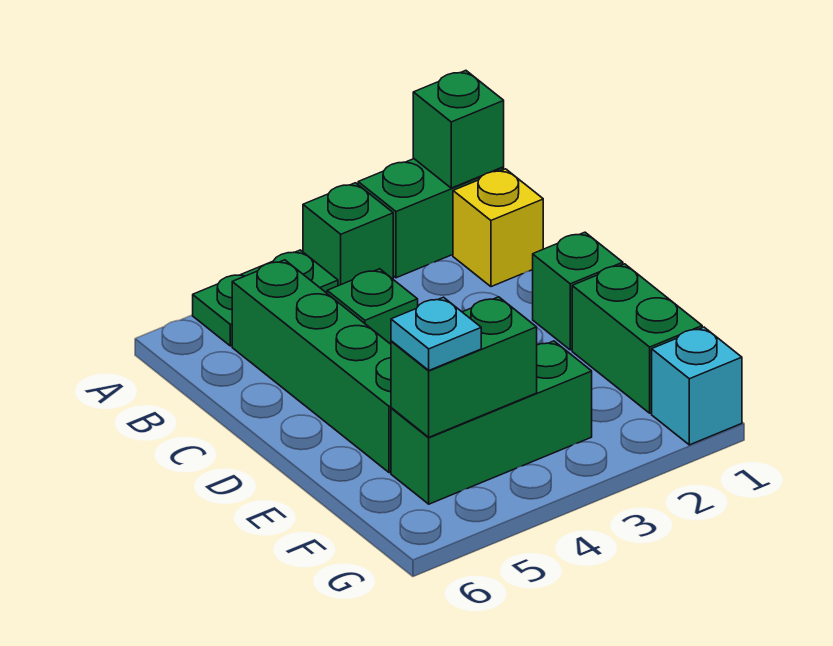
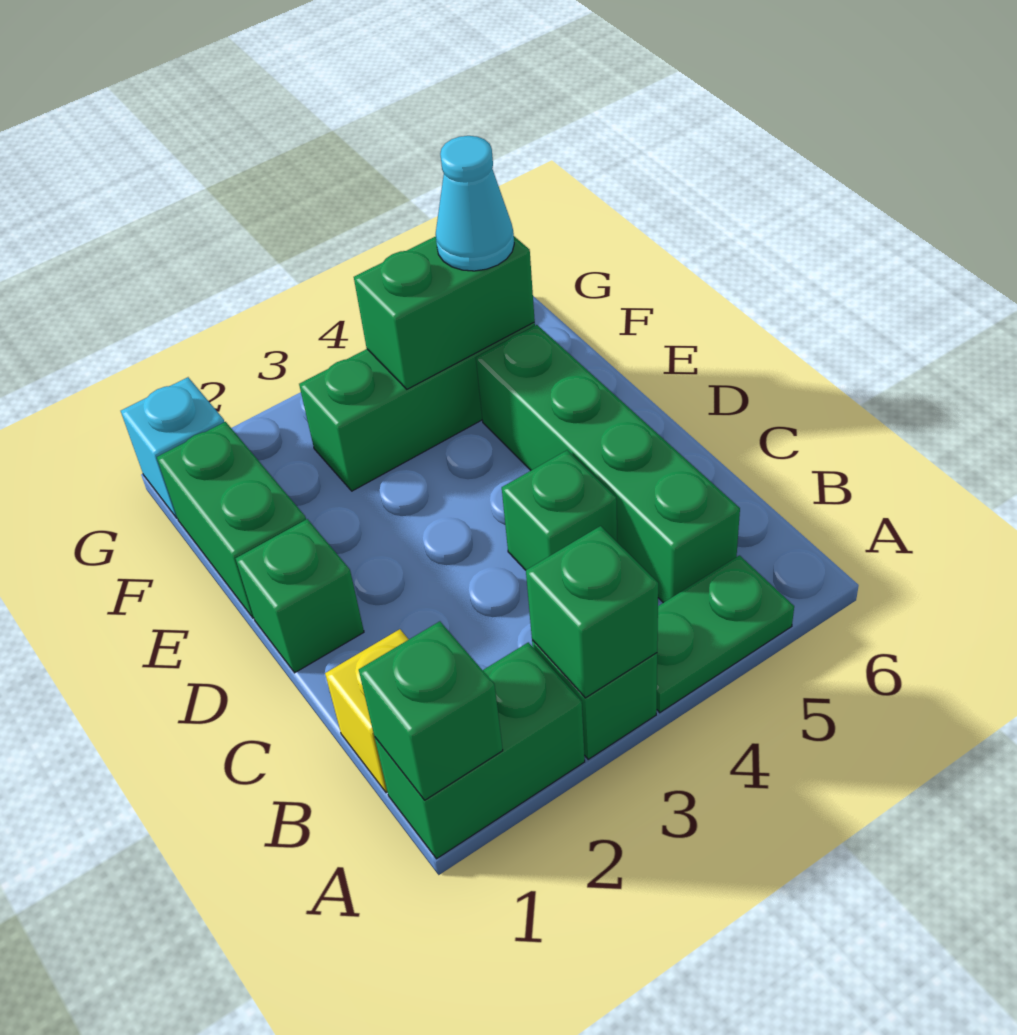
none -> green 1x1 brick [526,526,658,698]
cyan 1x1 plate [391,297,481,370] -> cyan 1x1 cone [436,136,514,271]

